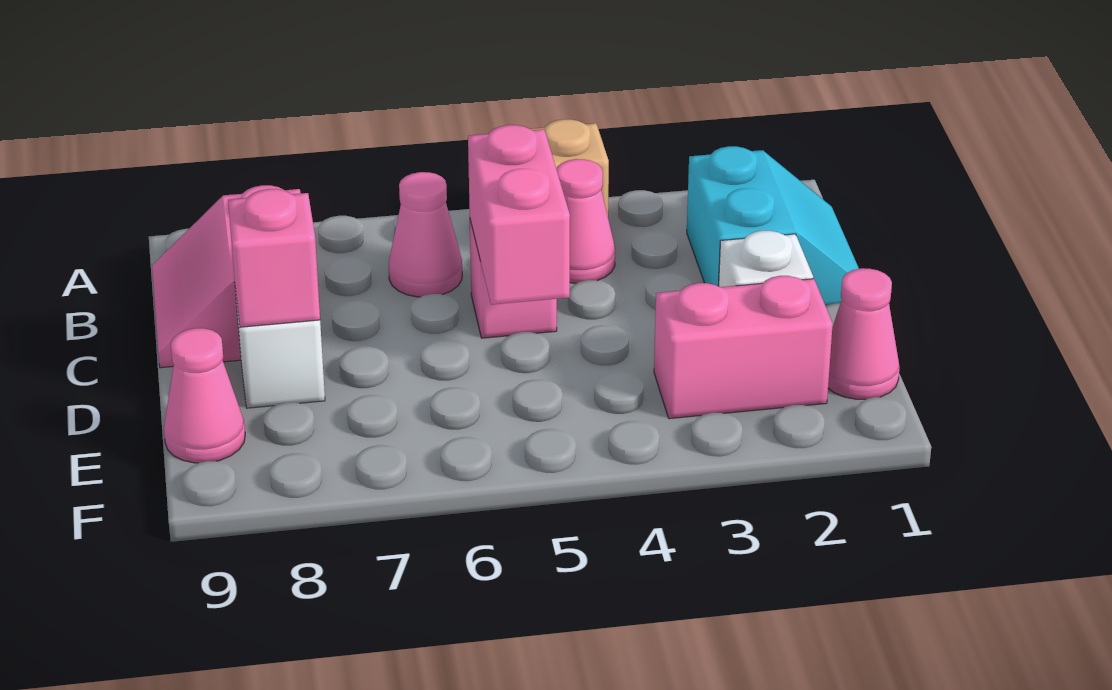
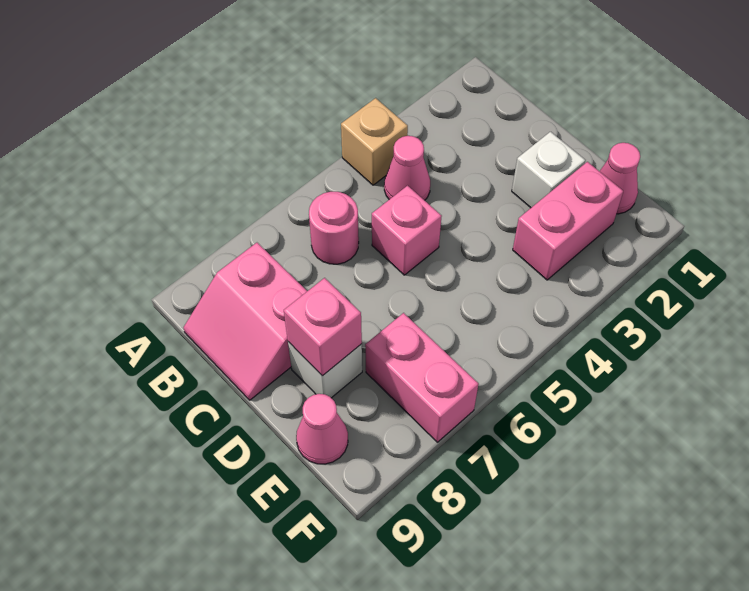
cyan 2x2 slope [687,146,859,306] -> none
pink 1x1 cone [389,172,462,297] -> pink 1x1 round brick [309,192,359,264]
pink 1x2 brick [468,125,570,305] -> pink 1x2 brick moved to [365,313,479,442]

